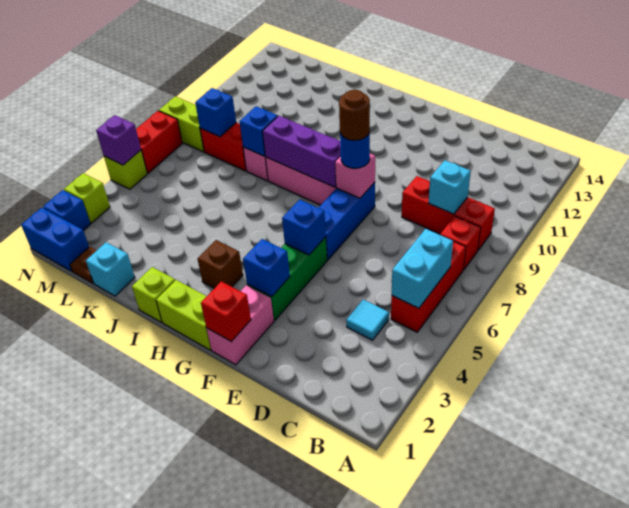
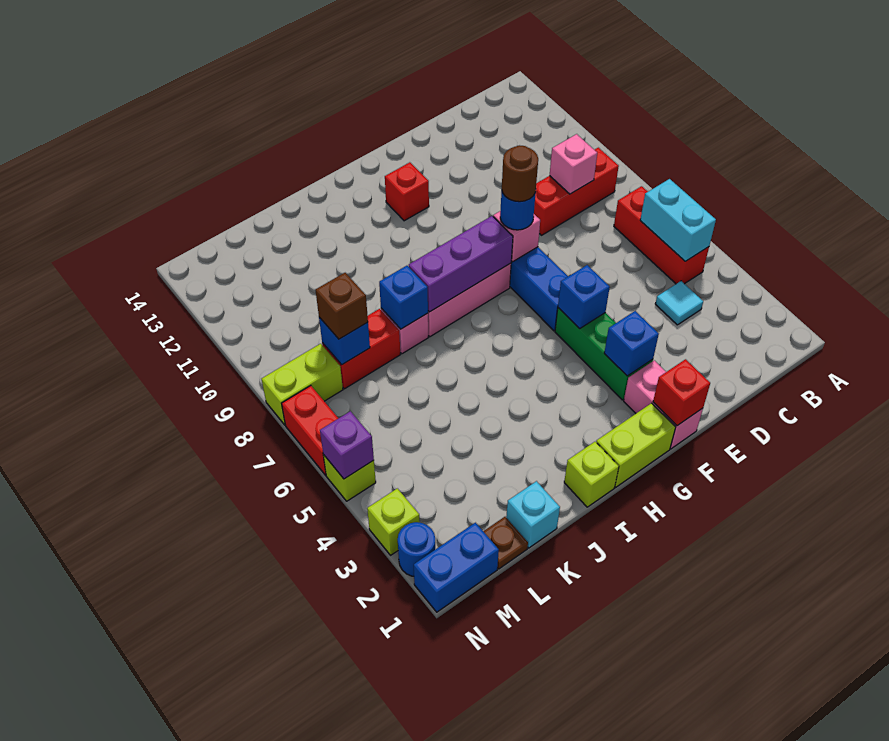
red 1x1 brick [440,216,481,270] -> red 1x1 brick moved to [385,162,429,221]
cyan 1x1 brick [429,160,471,214] -> pink 1x1 brick [550,134,597,194]
brown 1x1 brick [198,240,243,288] -> brown 1x1 brick moved to [316,273,368,339]
blue 1x1 brick [43,190,90,231] -> blue 1x1 round brick [398,522,435,576]

